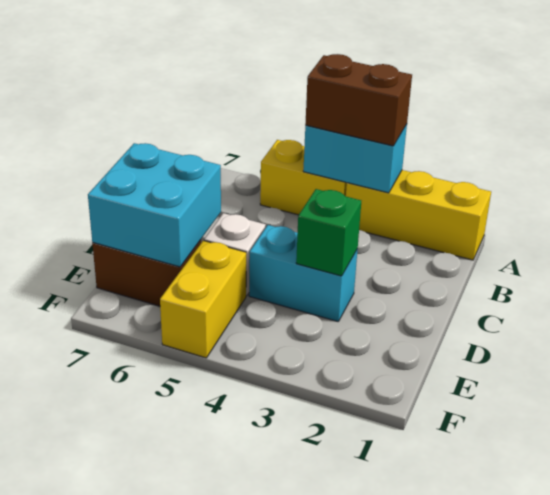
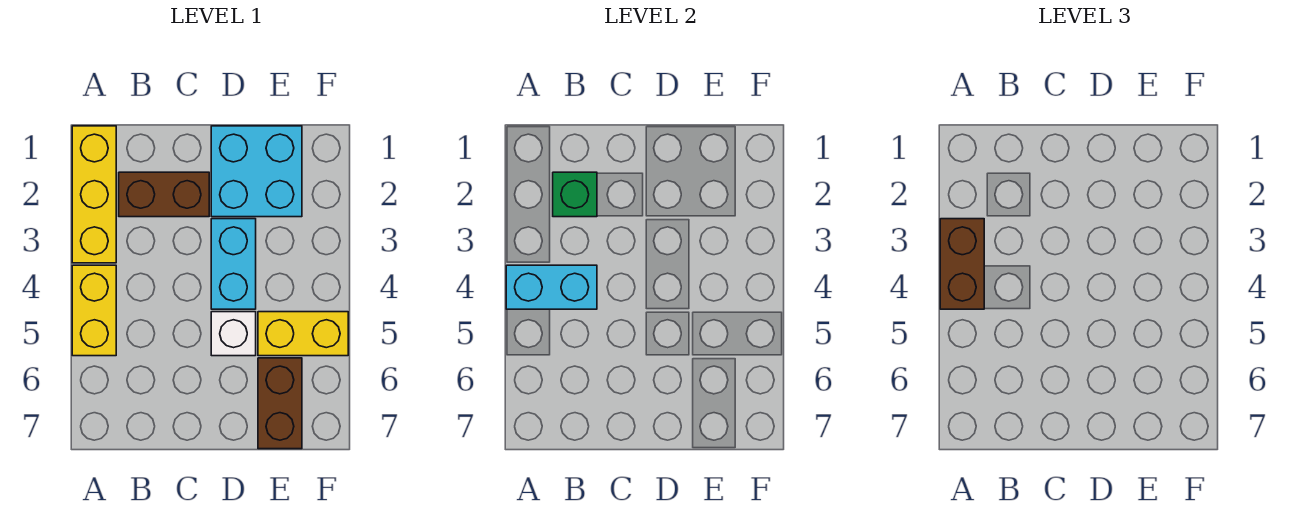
cyan 1x2 brick [303,124,407,193] -> cyan 1x2 brick turned to [506,265,597,309]
none -> brown 1x2 brick [119,172,209,217]
green 1x1 brick [296,189,361,276] -> green 1x1 brick moved to [553,172,597,217]
cyan 2x2 brick [88,143,221,267] -> cyan 2x2 brick moved to [211,126,302,217]

